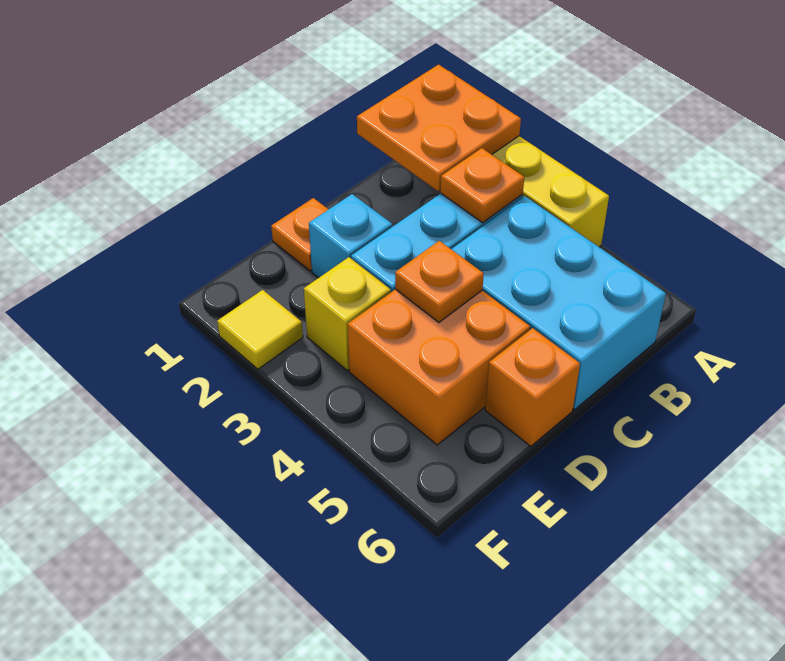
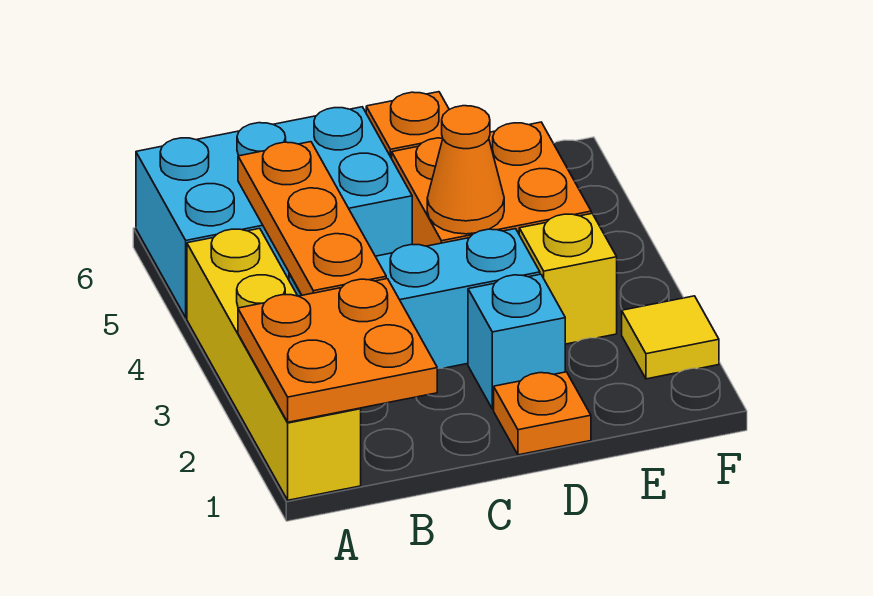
orange 1x1 plate [441,148,524,223] -> orange 1x3 plate [238,142,386,295]
cyan 2x3 brick [451,196,666,410] -> cyan 2x3 brick turned to [136,107,412,318]
orange 1x1 plate [395,241,484,322] -> orange 1x1 cone [427,106,504,234]

